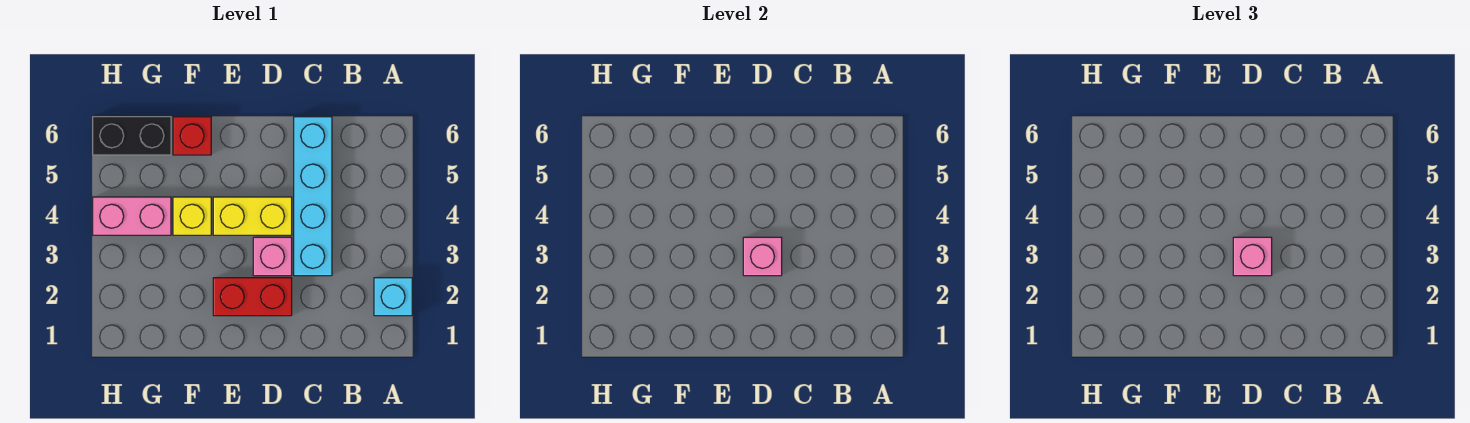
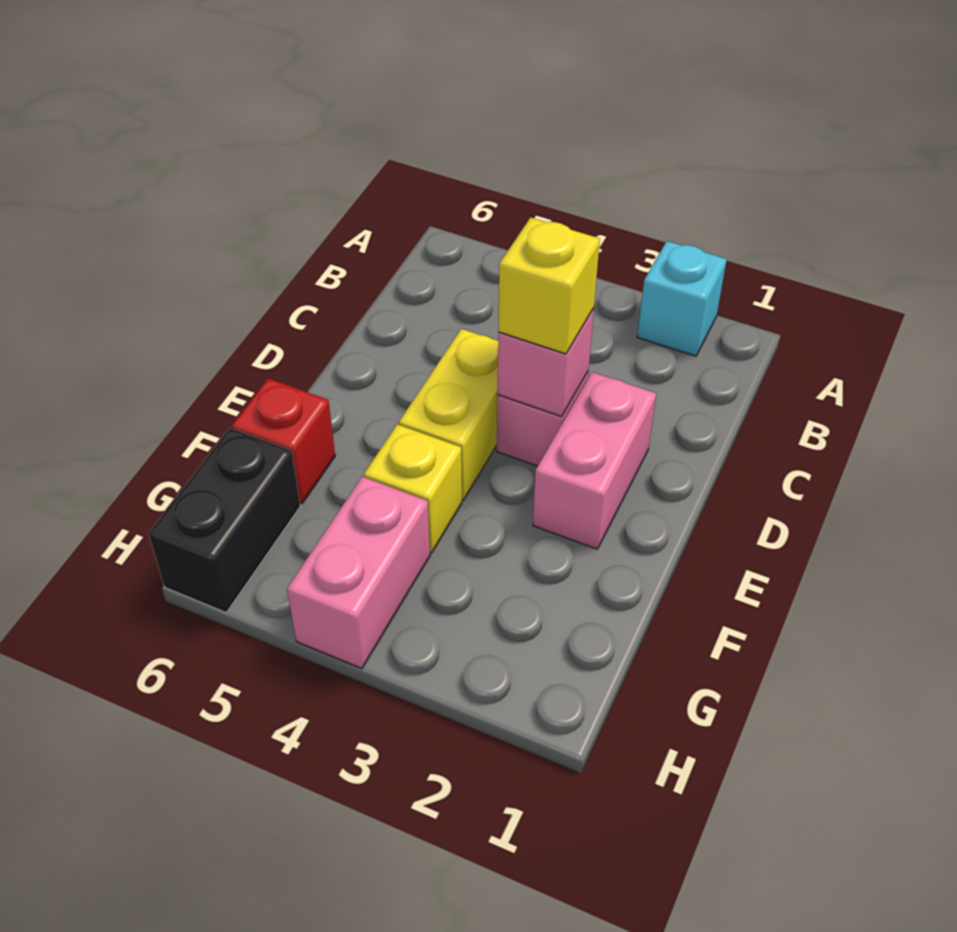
cyan 1x4 brick [294,117,332,276] -> none
red 1x2 brick [213,278,292,316] -> pink 1x2 brick [533,372,656,549]
pink 1x1 brick [1233,237,1272,276] -> yellow 1x1 brick [498,218,600,354]

